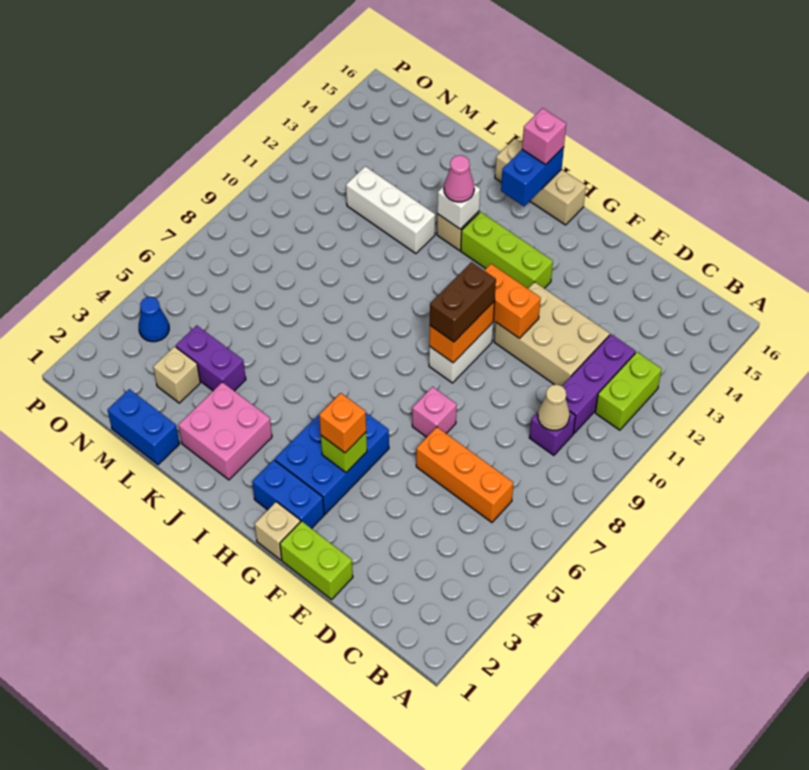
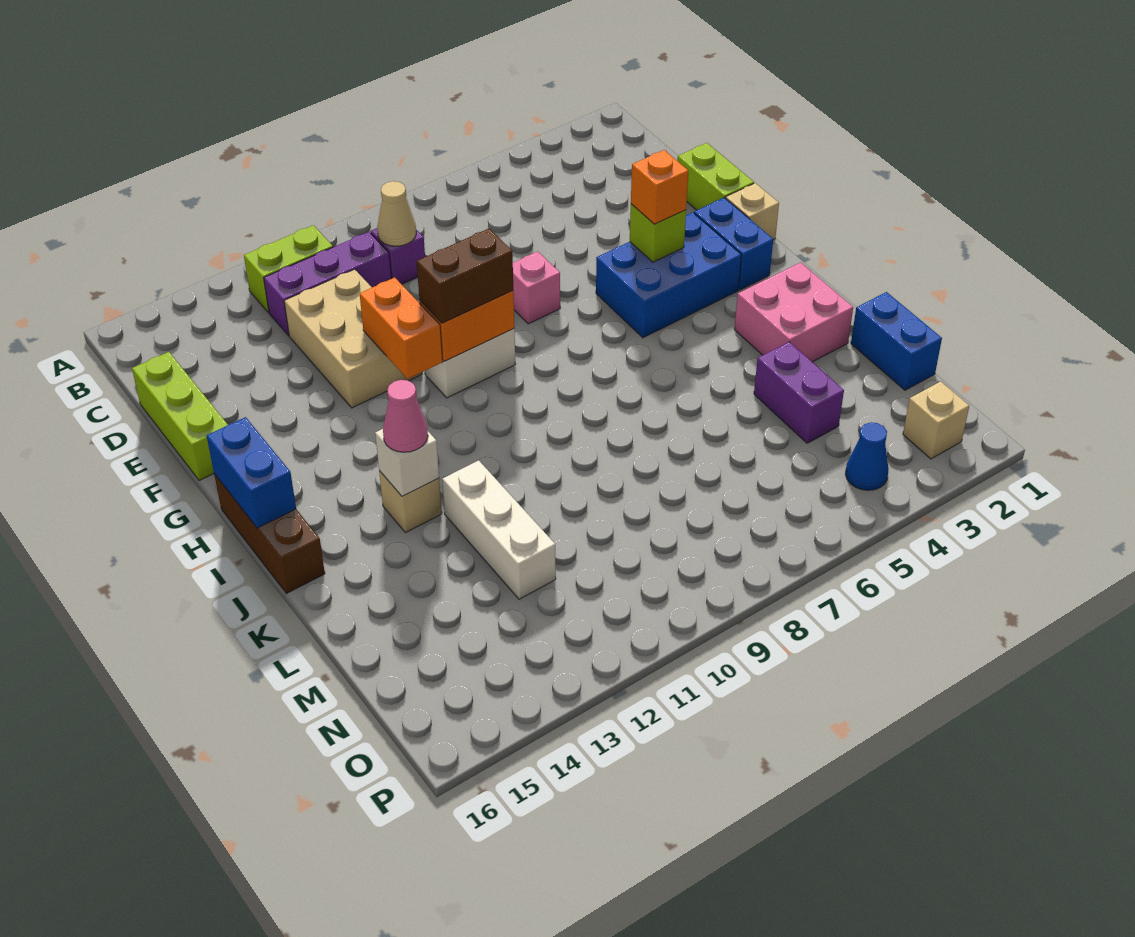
orange 1x3 brick [416,427,513,522] -> none
lime 1x3 brick [461,212,553,288] -> lime 1x3 brick moved to [132,352,228,480]
tan 1x3 brick [495,139,586,225] -> brown 1x3 brick [214,474,325,593]
blue 1x2 brick [501,147,564,206] -> blue 1x2 brick turned to [207,417,296,528]
pink 1x1 brick [522,108,566,165] -> none
tan 1x1 brick [153,346,200,403] -> tan 1x1 brick moved to [903,381,969,459]

